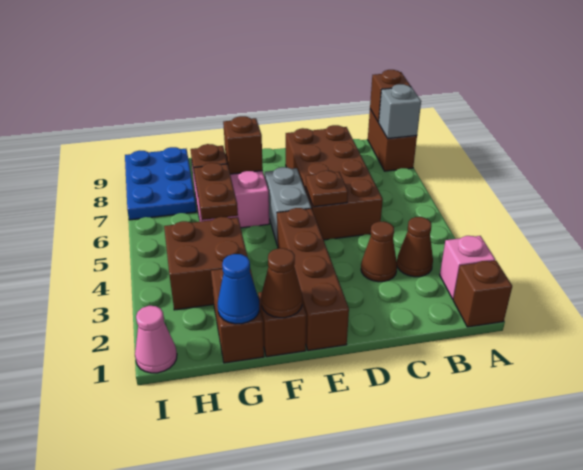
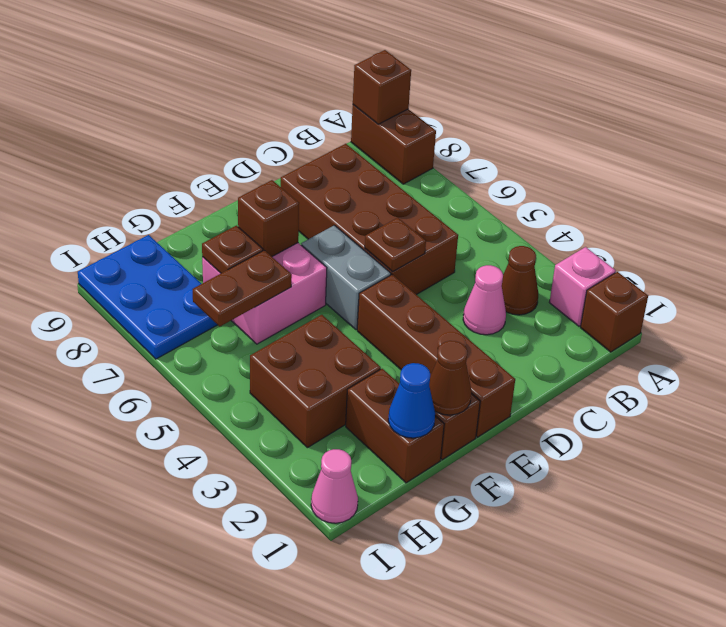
grey 1x1 brick [379,84,421,139] -> none
brown 1x1 cone [361,221,397,282] -> pink 1x1 cone [463,265,506,335]
brown 1x2 plate [194,163,238,220] -> brown 1x2 plate turned to [192,250,292,326]

